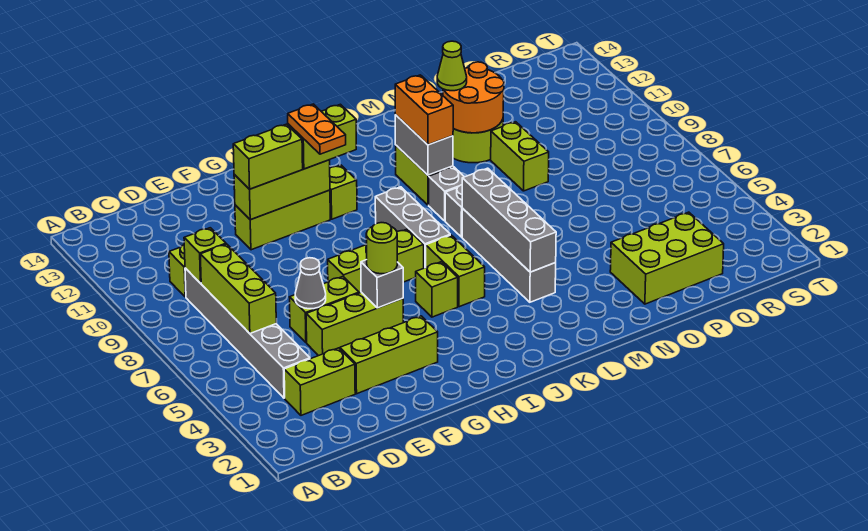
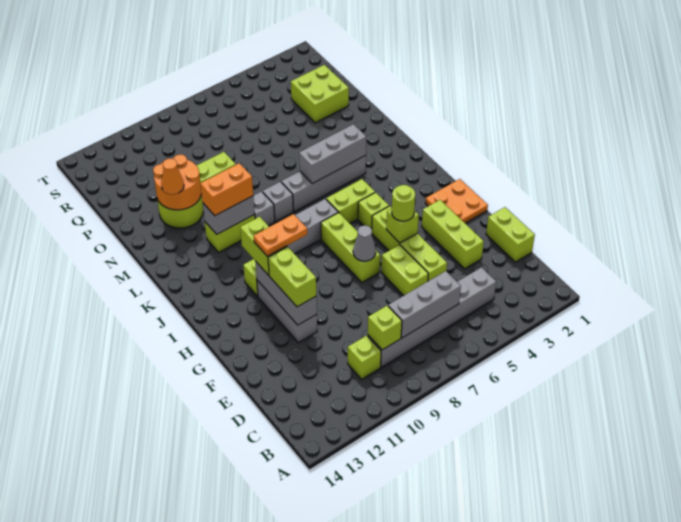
lime 1x2 brick [284,348,355,415] -> lime 1x2 brick moved to [486,207,535,262]
lime 1x3 brick [200,244,276,333] -> grey 1x3 brick [388,271,461,338]
lime 1x3 brick [306,292,403,356] -> lime 1x4 brick [372,206,447,281]
grey 1x1 cone [295,258,326,309] -> grey 1x1 cone moved to [353,225,376,261]
lime 1x3 brick [235,190,330,250] -> grey 1x3 brick [257,280,317,343]
lime 1x3 brick [234,160,330,220] -> grey 1x3 brick [255,261,317,325]
none -> orange 2x2 plate [425,179,488,223]
grey 1x1 brick [361,260,403,308] -> lime 1x1 brick [386,209,419,243]
grey 1x4 brick [462,168,556,272] -> grey 1x3 brick [299,124,366,184]
lime 1x1 cone [437,41,467,91] -> orange 1x1 cone [161,158,184,194]
lime 2x3 brick [610,212,724,304] -> lime 2x2 brick [291,65,349,123]

